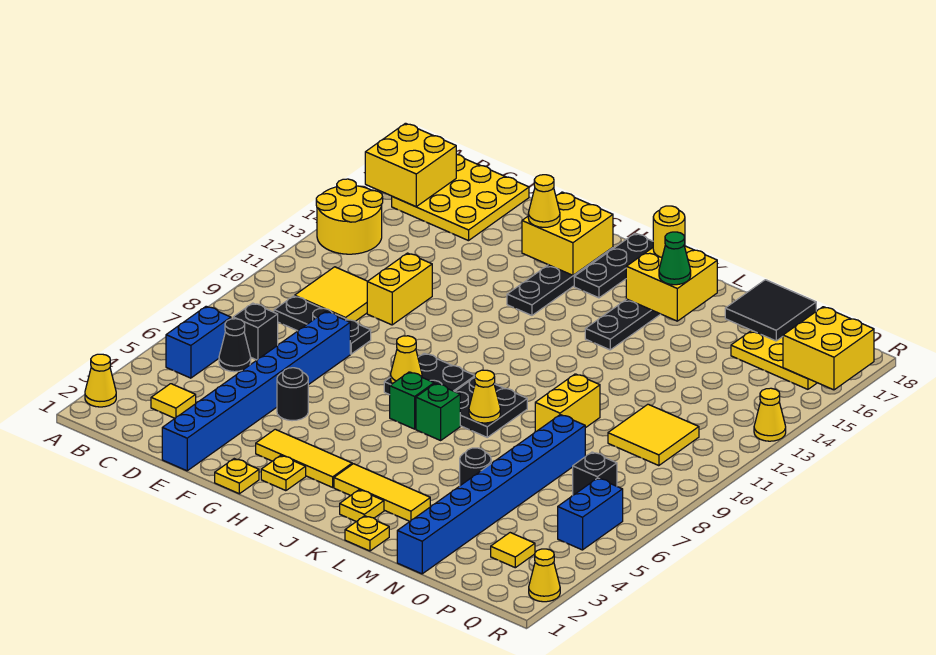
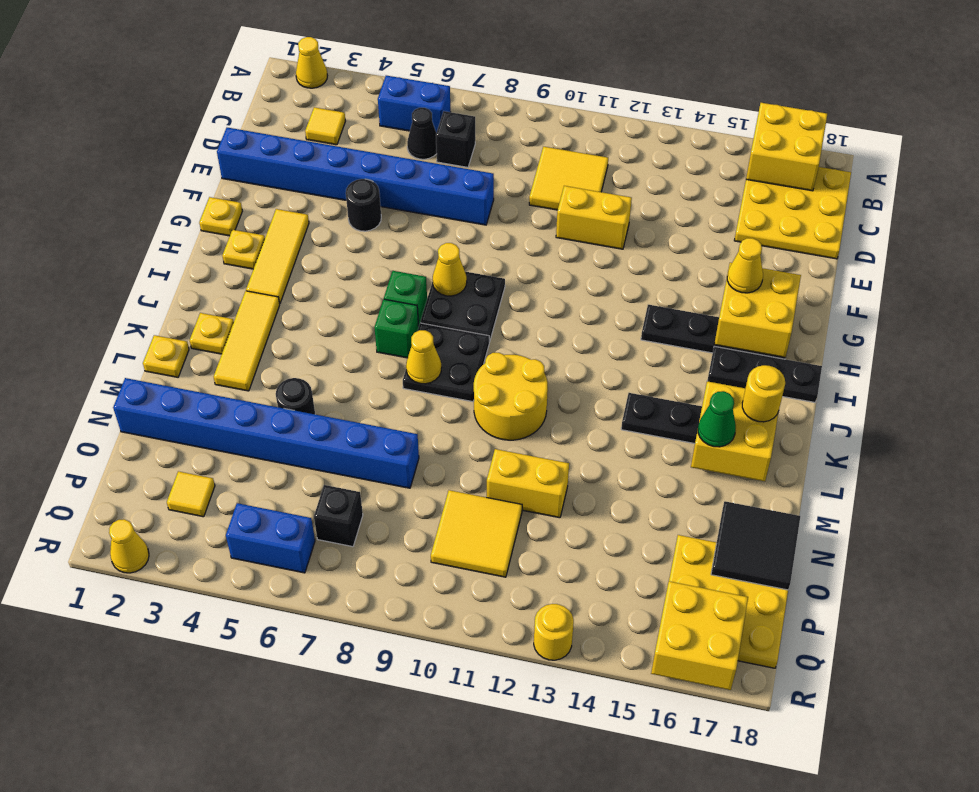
yellow 2x2 round brick [316,179,383,254] -> yellow 2x2 round brick moved to [474,353,548,440]
black 1x3 plate [274,296,371,354] -> none
yellow 1x2 brick [535,374,600,432] -> yellow 1x2 brick moved to [487,449,569,518]
yellow 1x1 cone [754,388,786,441] -> yellow 1x1 round brick [534,604,574,660]

